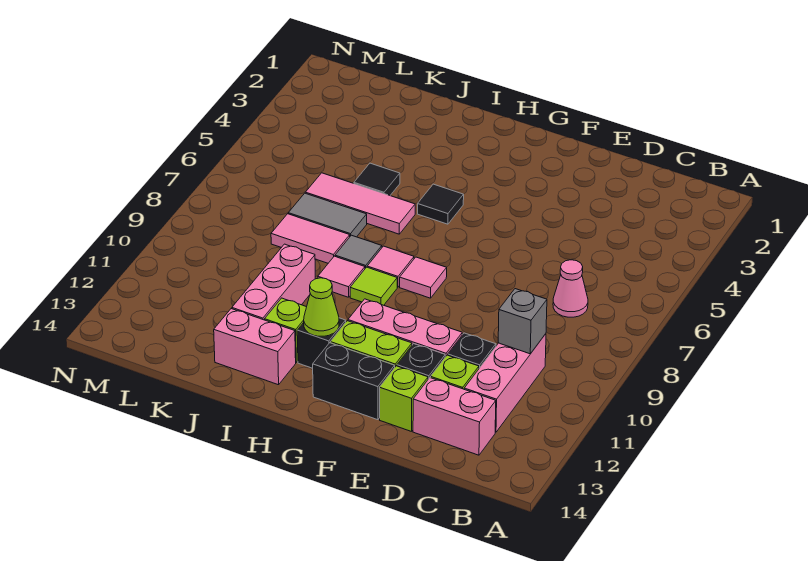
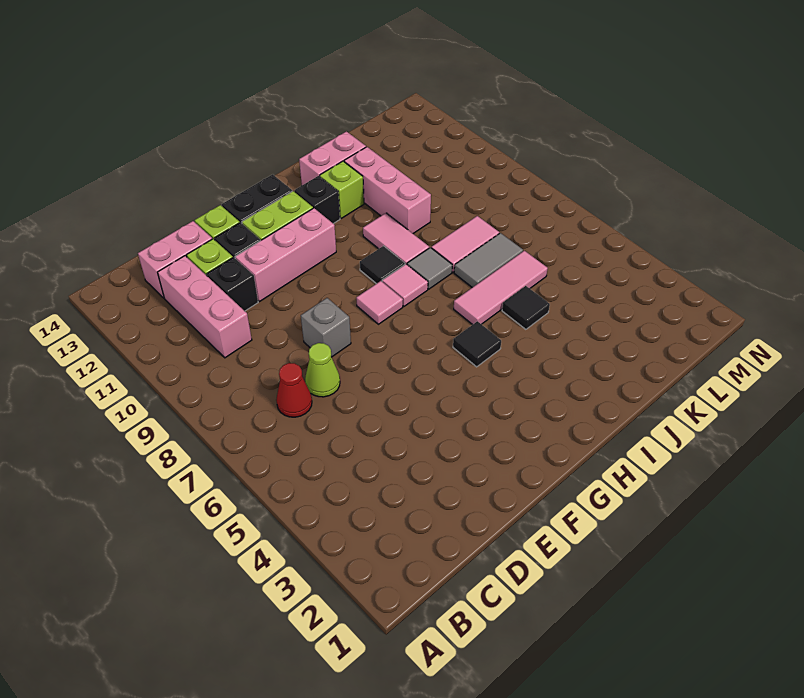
pink 1x1 cone [553,260,588,317] -> red 1x1 cone [276,363,312,417]
grey 1x1 brick [498,289,547,354] -> grey 1x1 brick moved to [301,298,351,357]
lime 1x1 tile [350,267,397,305] -> black 1x1 tile [360,246,405,284]
lime 1x1 cone [304,278,339,336] -> lime 1x1 cone moved to [305,343,340,397]
pink 1x1 tile [318,256,365,297] -> pink 1x2 tile [363,213,429,264]

